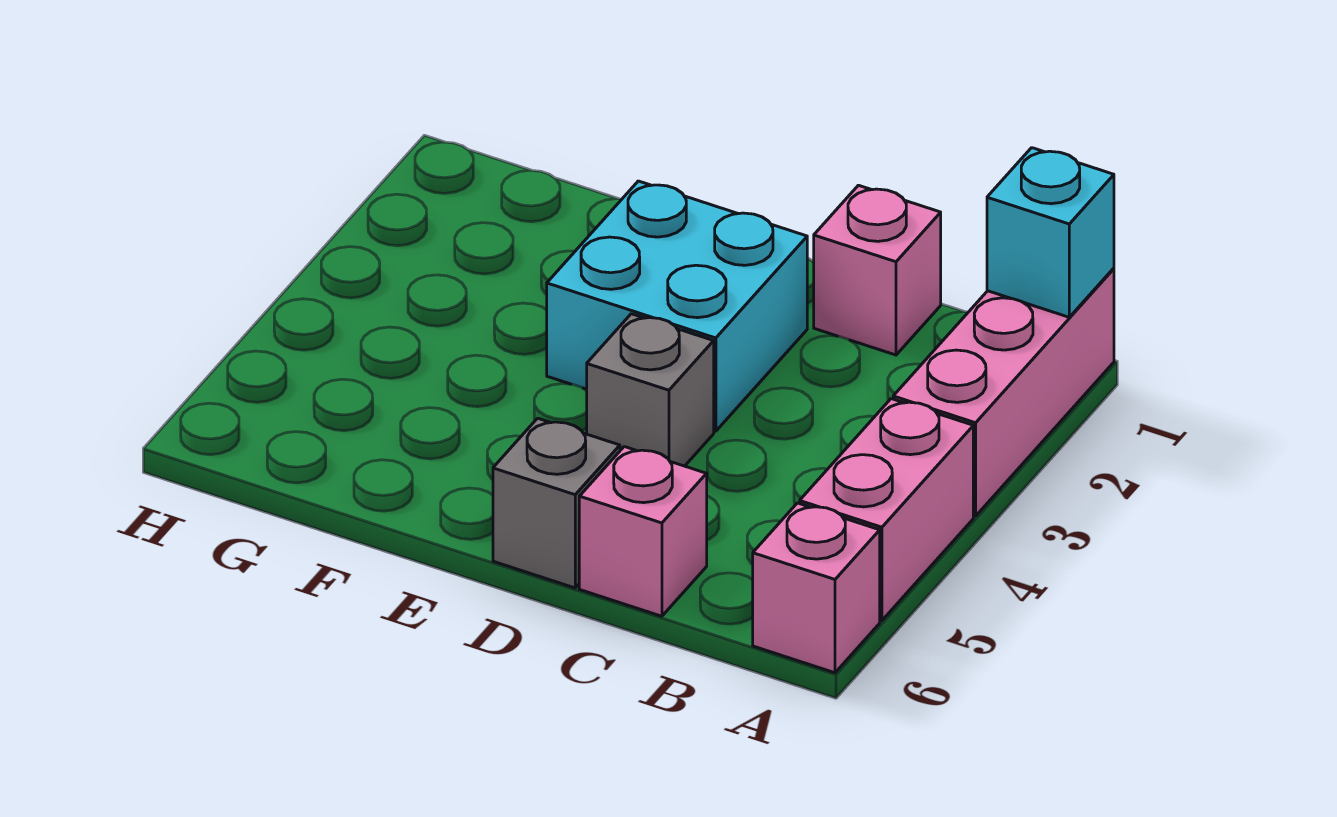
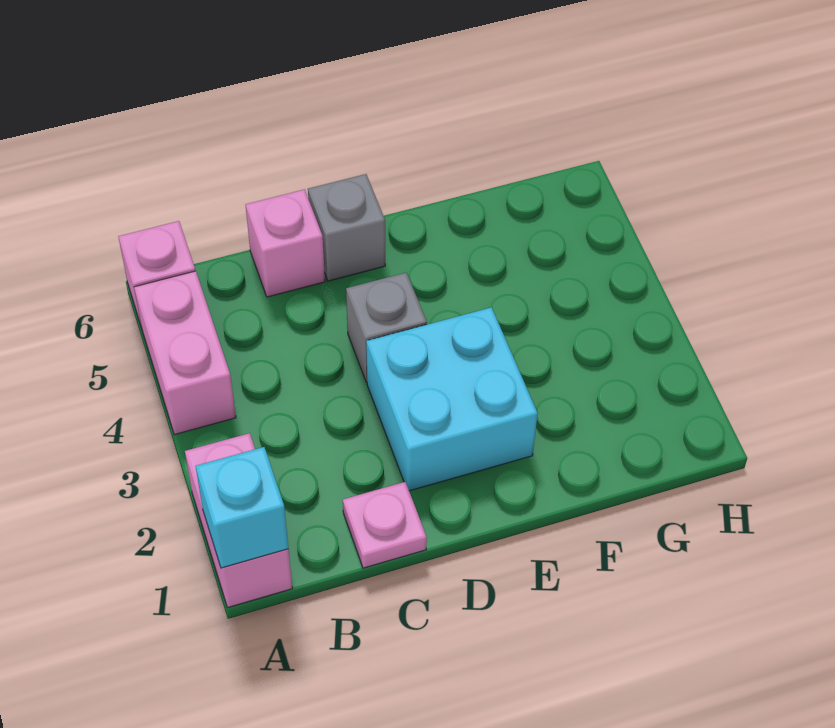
pink 1x3 brick [893,269,1114,516] -> pink 1x2 brick [185,433,292,607]
pink 1x1 brick [814,185,941,355] -> pink 1x1 plate [343,482,427,568]

